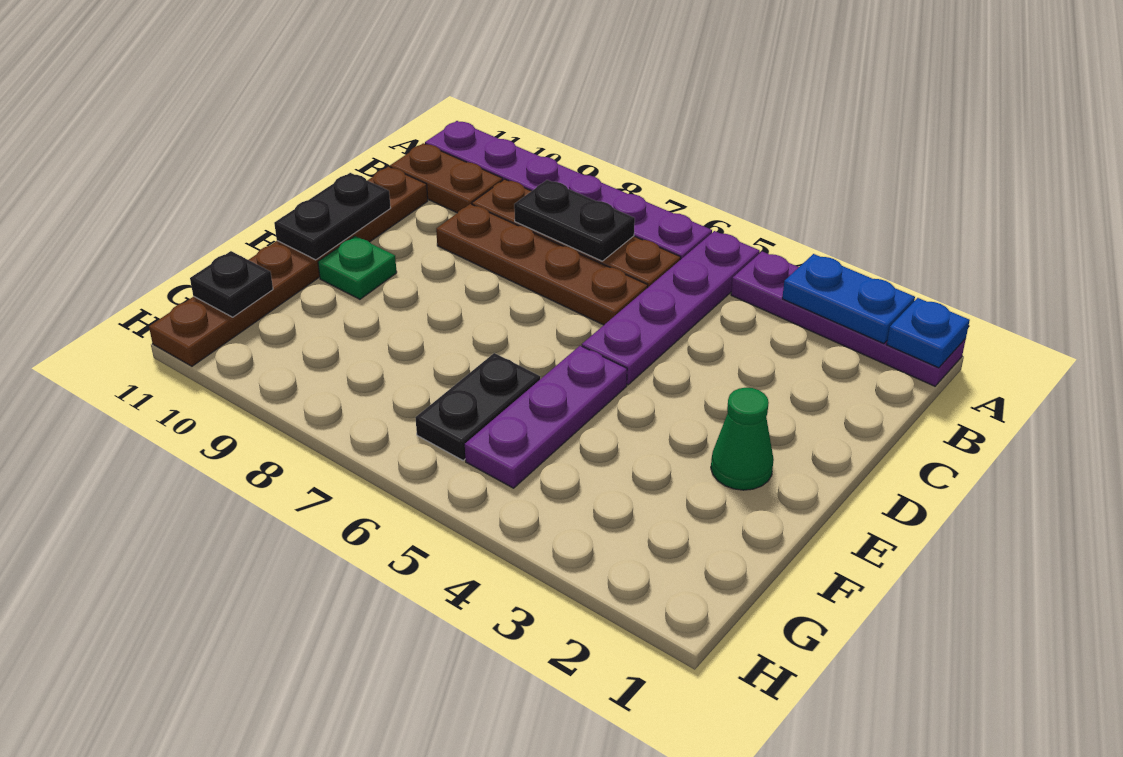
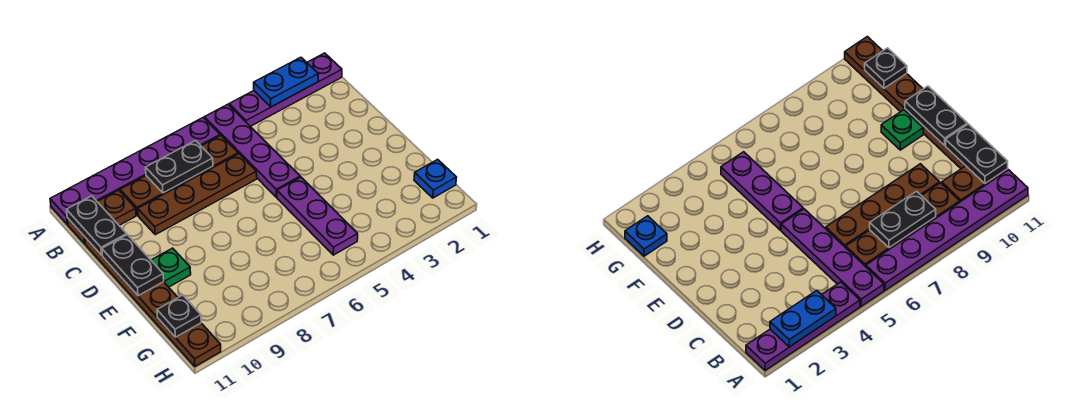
blue 1x1 plate [887,298,970,368] -> blue 1x1 plate moved to [414,159,457,198]
green 1x1 cone [711,388,774,490] -> none
black 1x2 plate [415,353,540,460] -> black 1x2 plate moved to [67,196,127,255]

